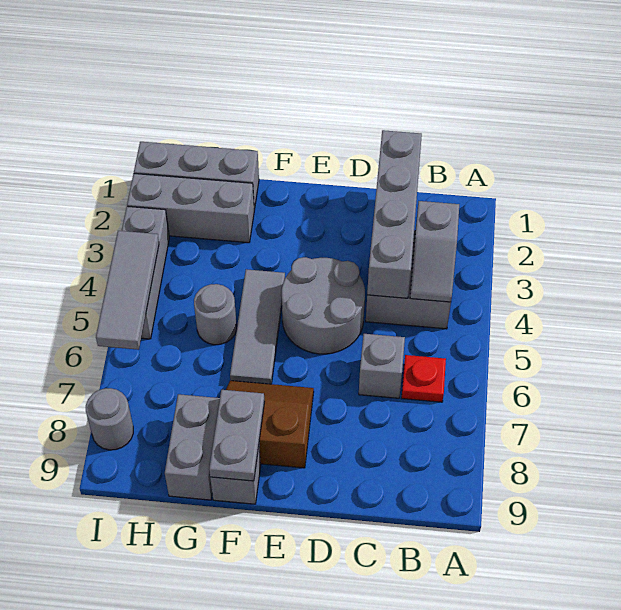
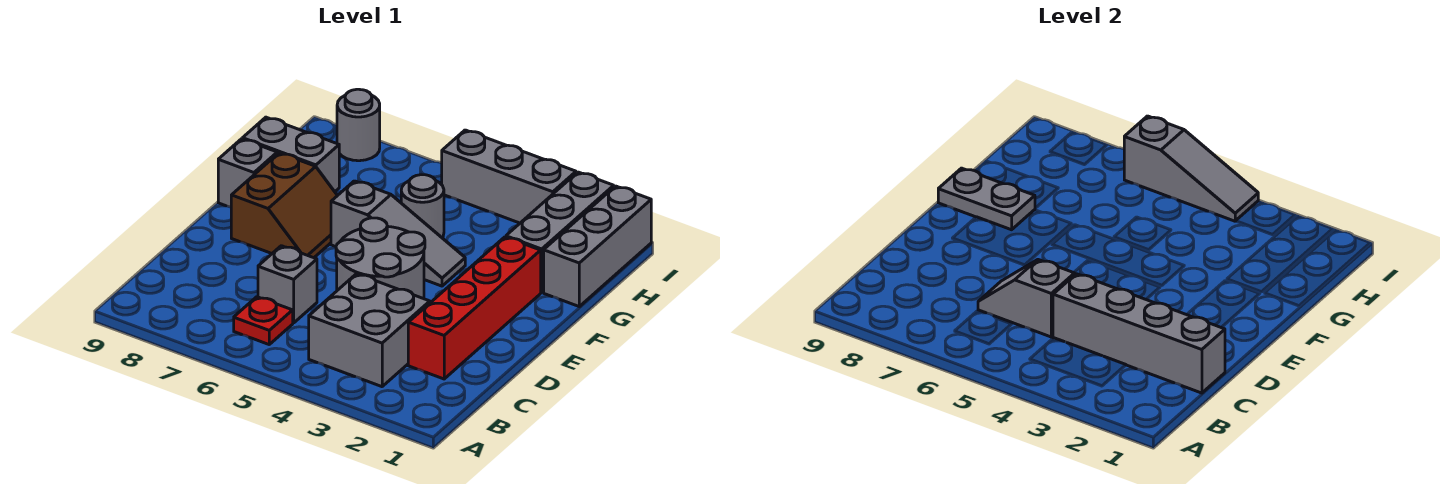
grey 1x2 slope [410,201,459,302] -> grey 1x2 slope moved to [978,260,1075,337]
none -> red 1x4 brick [408,237,541,379]
grey 1x3 tile [230,269,285,384] -> grey 1x3 slope [331,181,465,286]
grey 1x3 tile [96,231,159,350] -> grey 1x3 slope [1124,116,1258,221]

